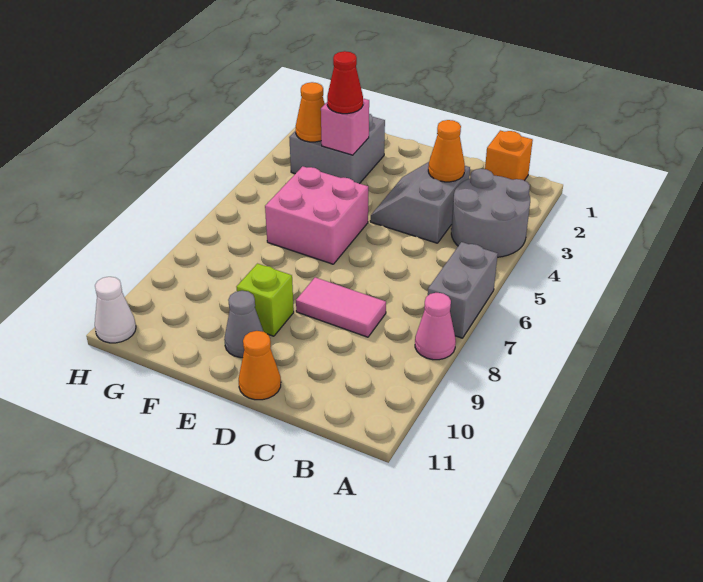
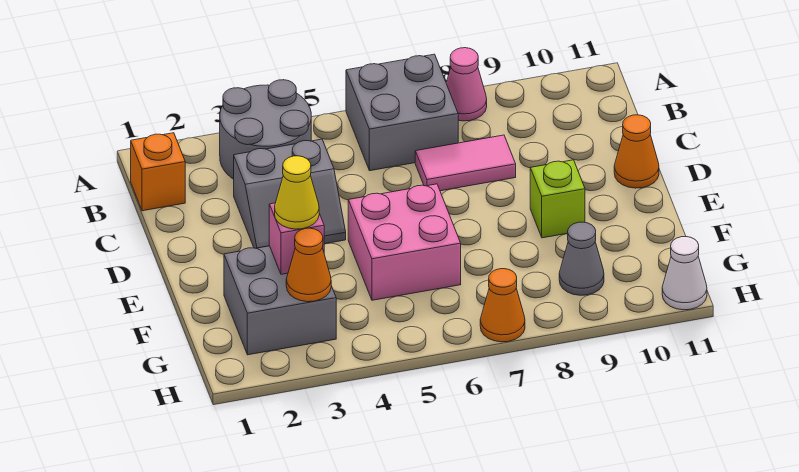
grey 1x2 brick [428,242,498,338] -> grey 2x2 brick [346,54,458,171]
orange 1x1 cone [428,120,465,182] -> orange 1x1 cone moved to [480,269,525,342]
pink 1x2 tile [296,277,386,337] -> pink 1x2 tile turned to [415,135,516,191]
grey 1x1 cone [224,291,264,358] -> grey 1x1 cone moved to [559,222,604,295]
red 1x1 cone [327,51,363,114] -> yellow 1x1 cone [275,156,319,229]

